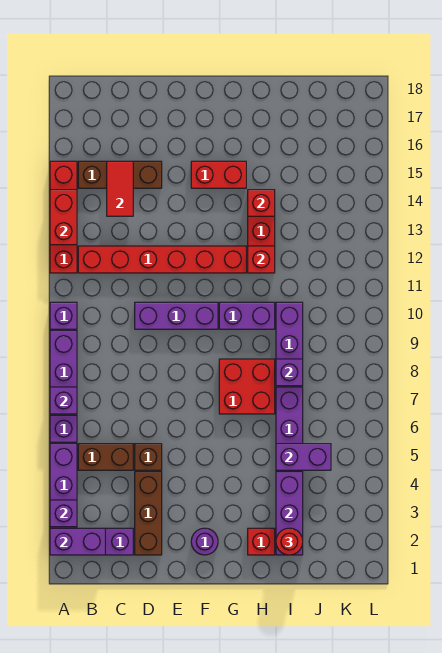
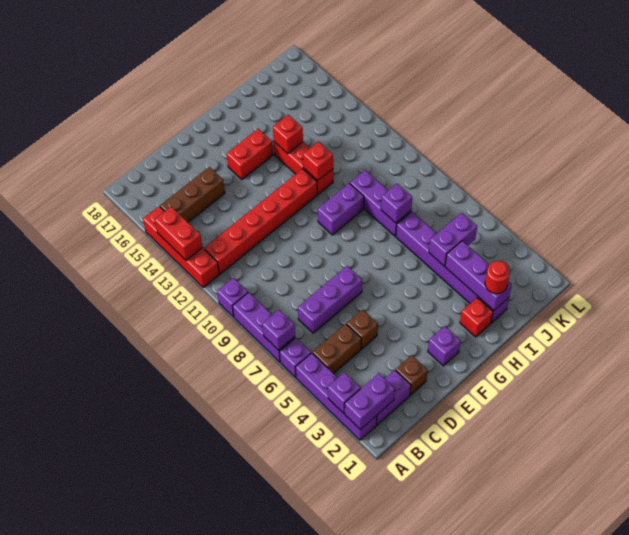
red 1x2 tile [107,161,133,216] -> none
brown 1x3 brick [135,472,162,555] -> brown 1x1 brick [396,355,428,395]
purple 1x3 brick [135,302,218,329] -> purple 1x3 brick moved to [298,266,362,333]
purple 1x1 round brick [191,528,218,555] -> purple 1x1 brick [428,326,461,366]
red 2x2 brick [219,359,275,414] -> none

